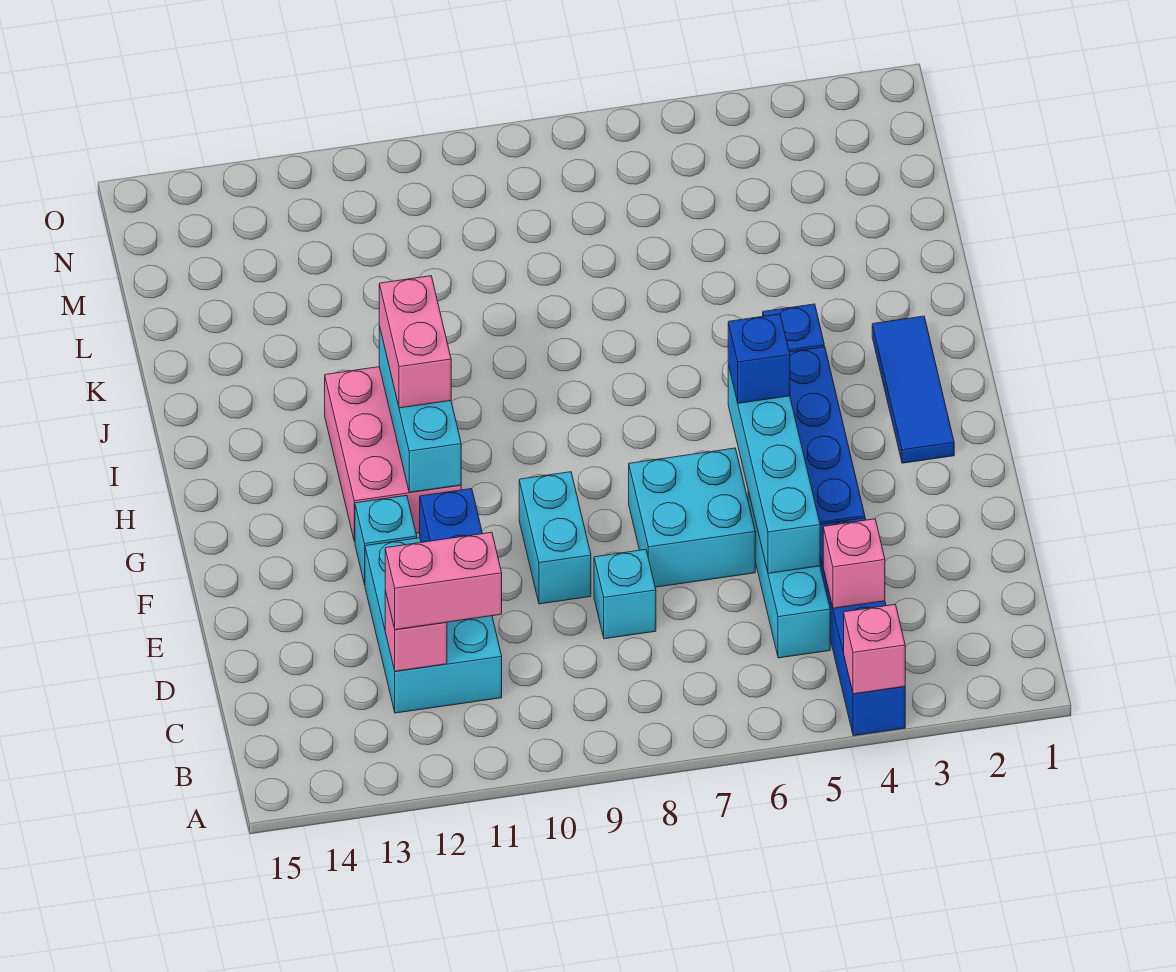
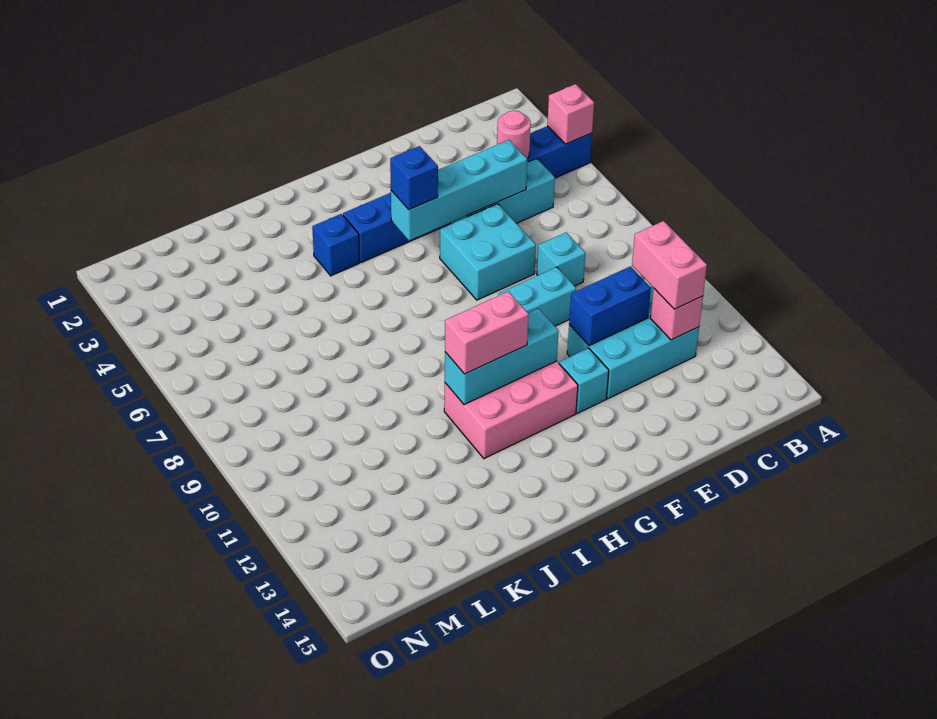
pink 1x1 brick [823,519,885,608] -> pink 1x1 round brick [497,110,531,159]
blue 1x3 tile [872,316,954,463] -> none

